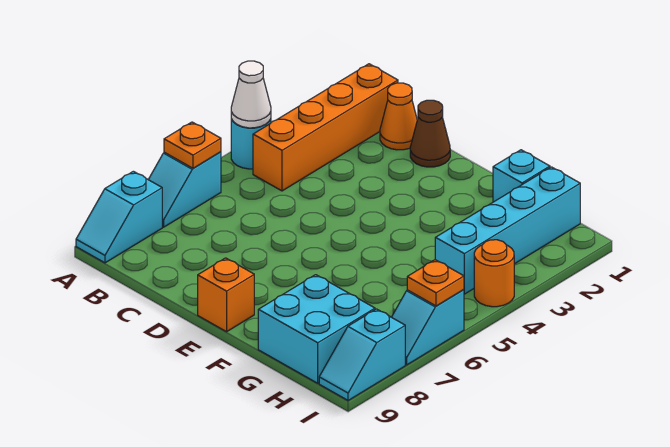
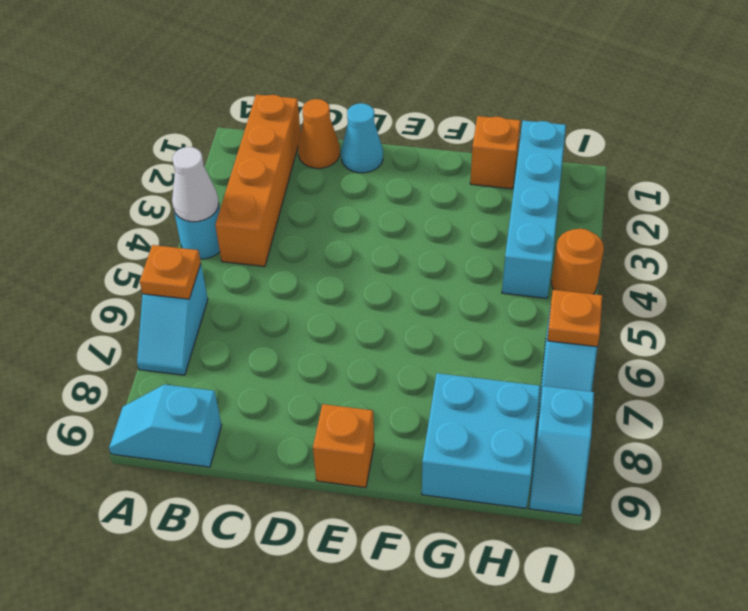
cyan 1x2 slope [76,171,162,263] -> cyan 1x2 slope turned to [109,385,222,467]
brown 1x1 cone [410,100,450,167] -> cyan 1x1 cone [341,103,383,173]
cyan 1x1 brick [493,150,550,202] -> orange 1x1 brick [470,116,520,189]

